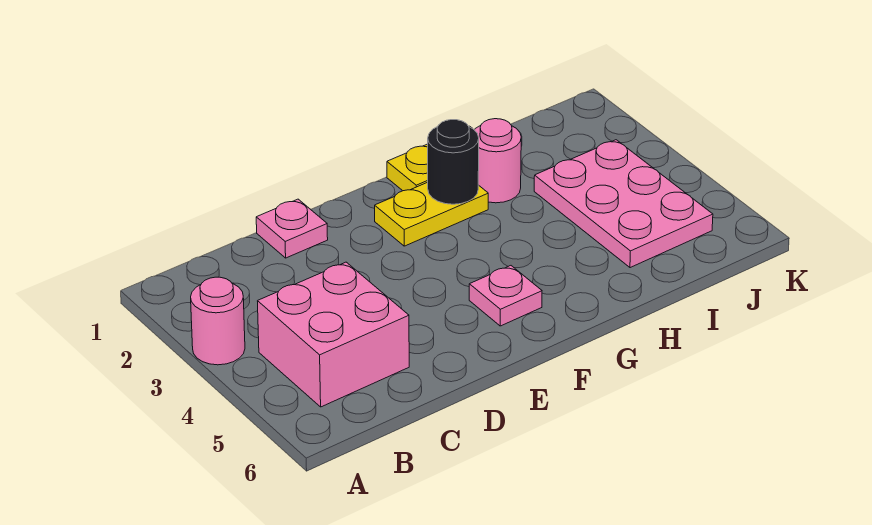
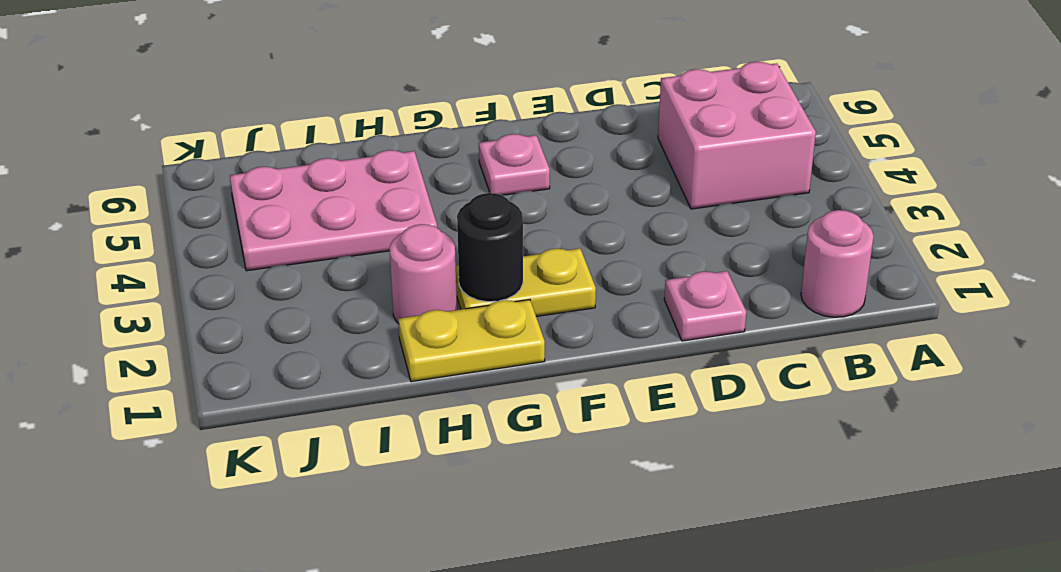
pink 1x1 round brick [191,277,245,365] -> pink 1x1 round brick moved to [801,210,874,317]
pink 2x3 plate [534,140,713,268] -> pink 2x3 plate turned to [230,150,437,271]

